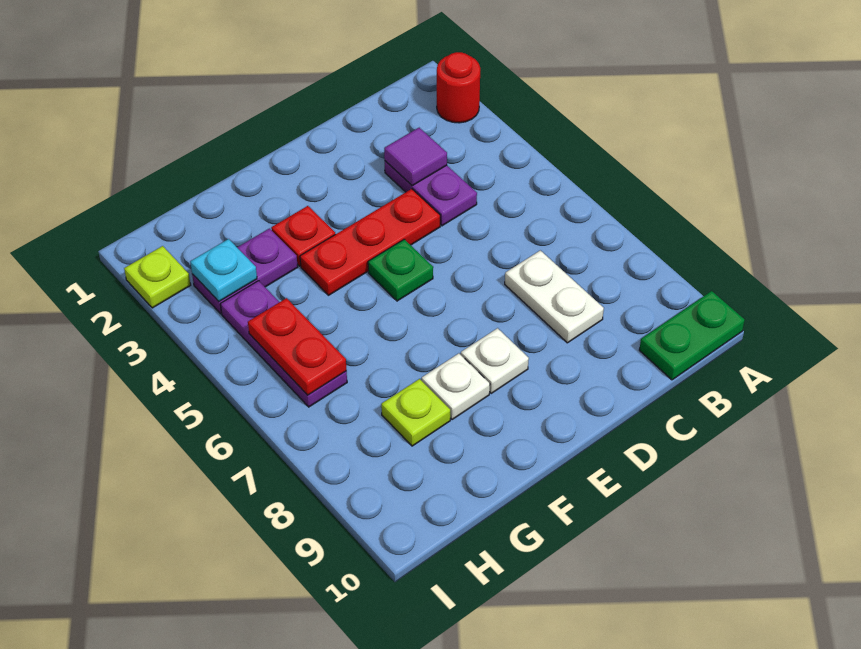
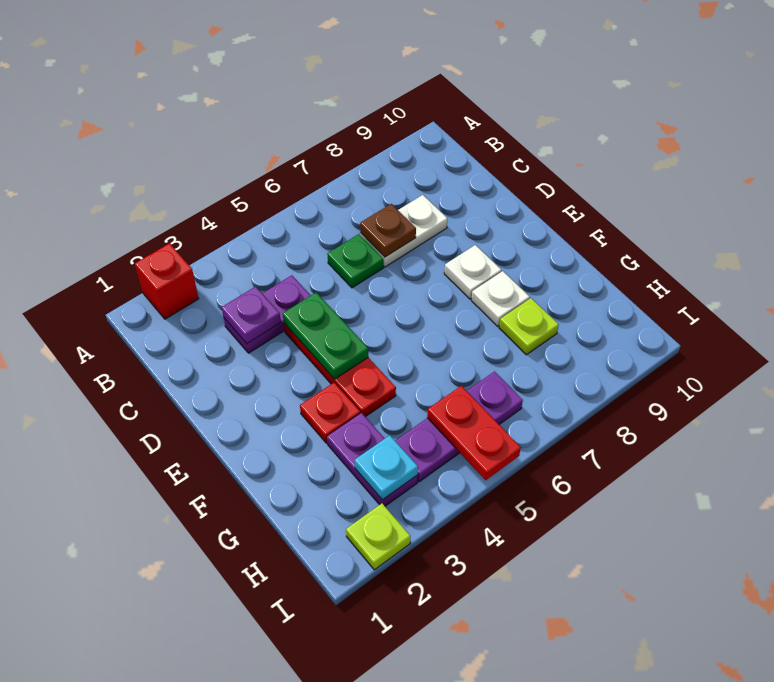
red 1x1 round brick [437,52,480,123] -> red 1x1 brick [135,243,199,319]
green 1x2 plate [639,291,745,380] -> green 1x2 plate moved to [283,293,368,379]
purple 1x1 tile [384,128,447,186] -> purple 1x1 plate [222,287,281,344]
none -> brown 1x1 plate [360,204,416,257]
green 1x1 plate [368,239,433,301] -> green 1x1 plate moved to [327,234,383,288]
red 1x2 plate [248,298,347,395] -> red 1x2 plate turned to [427,386,521,480]

